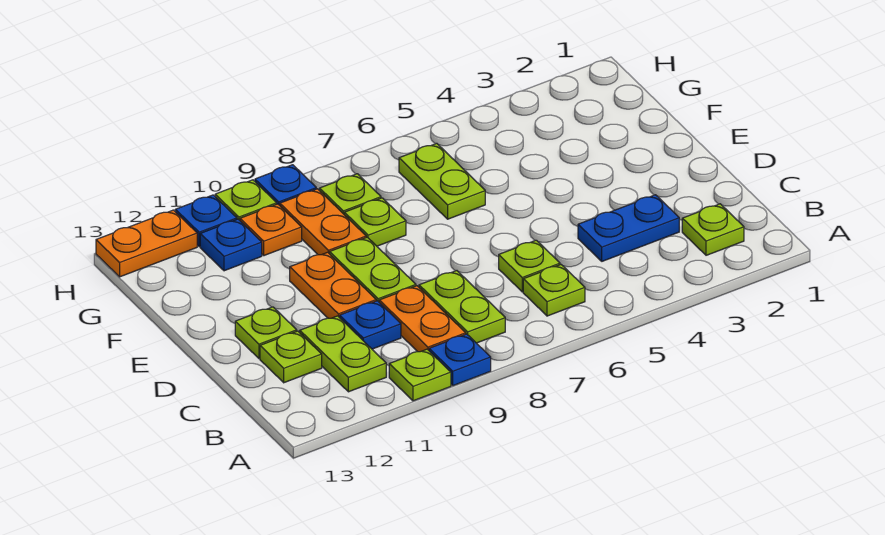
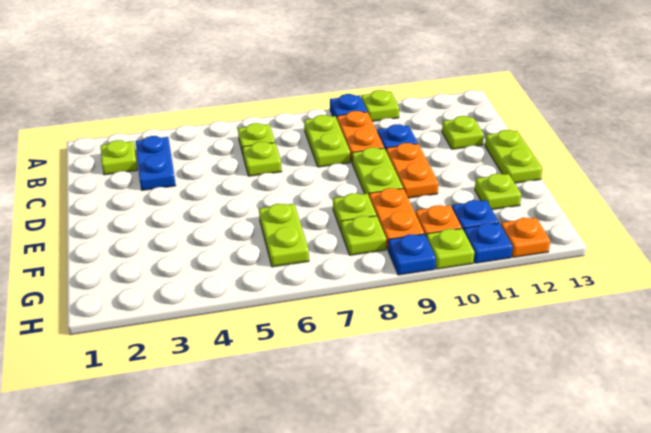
lime 1x2 plate [299,316,386,392] -> lime 1x2 plate moved to [485,130,542,183]
blue 1x2 plate [578,195,679,261] -> blue 1x2 plate turned to [136,136,176,190]
lime 1x1 plate [235,307,297,358] -> lime 1x1 plate moved to [475,174,521,210]
orange 1x2 plate [96,210,197,277] -> orange 1x1 plate [501,218,550,257]

